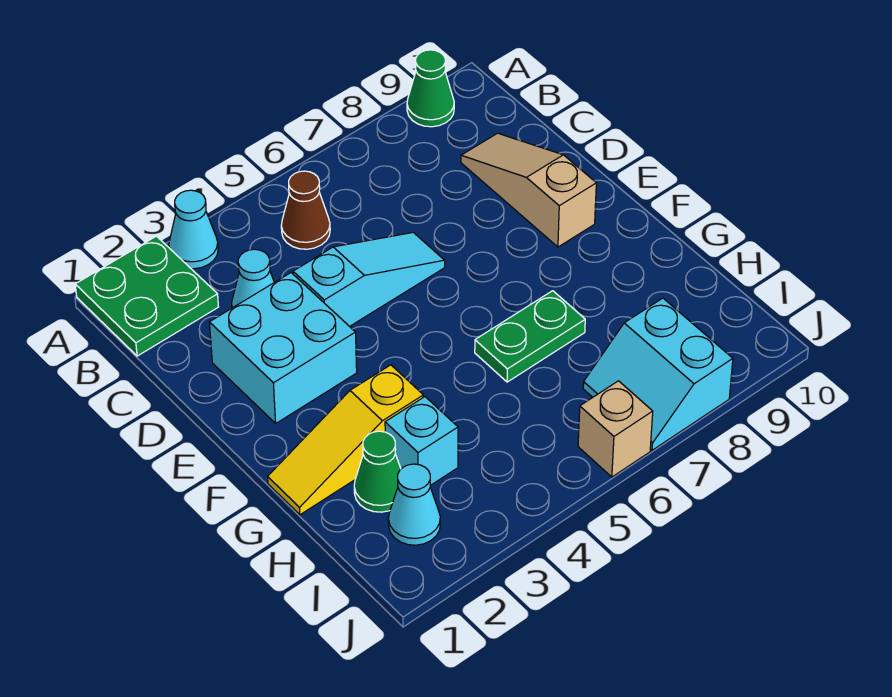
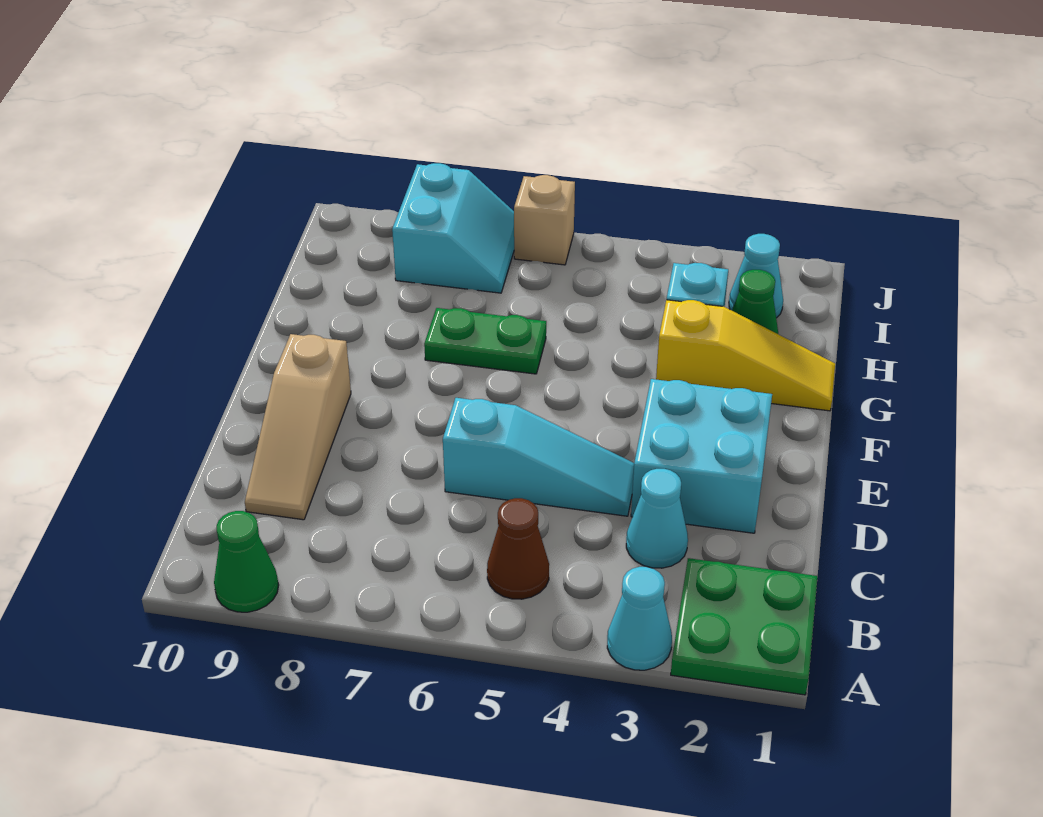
cyan 1x3 slope [293,232,445,326] -> cyan 1x3 slope turned to [443,398,634,516]

